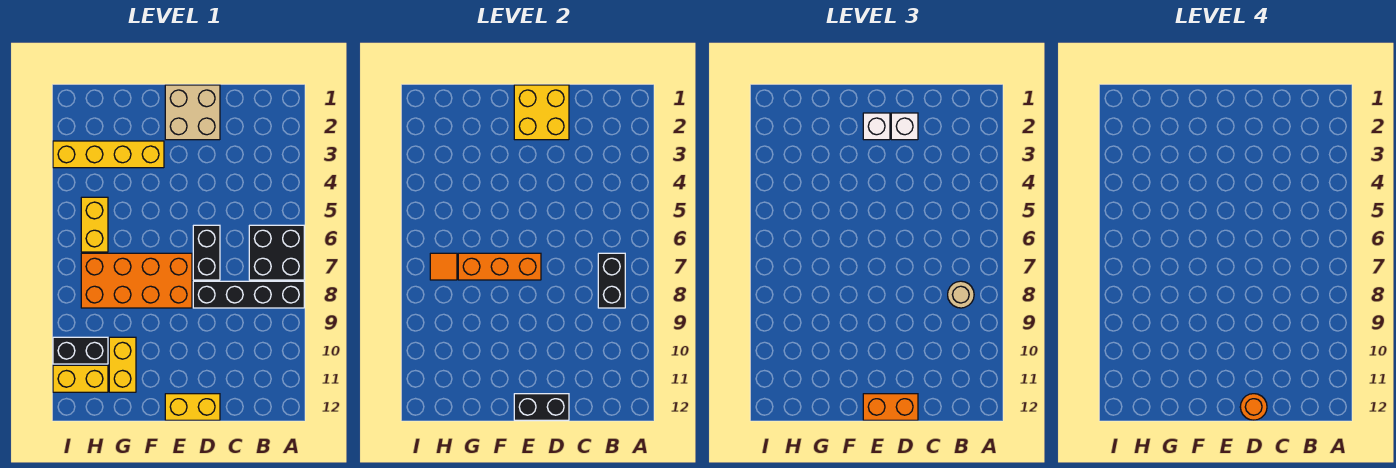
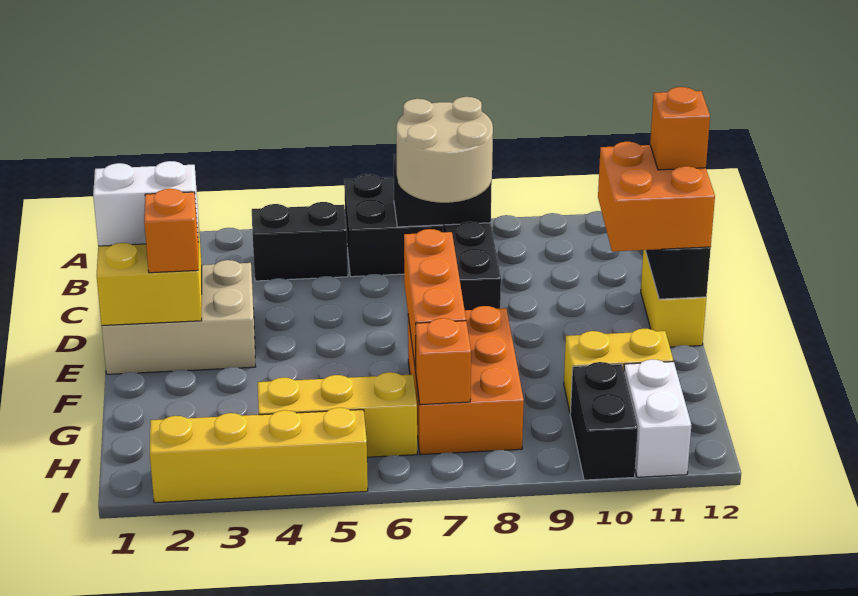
tan 1x1 round brick [948,281,974,308] -> tan 2x2 round brick [396,97,493,203]
tan 2x2 brick [165,85,220,140] -> tan 2x3 brick [102,260,255,374]
white 1x1 brick [891,113,918,140] -> white 1x2 brick [93,161,198,246]
black 1x2 brick [193,225,220,280] -> black 1x2 brick moved to [252,202,348,281]
orange 1x2 brick [863,394,918,420] -> orange 2x2 brick [598,142,715,251]
orange 1x1 round brick [1240,394,1267,420] -> orange 1x1 brick [650,87,710,170]
white 1x1 brick [863,113,890,140] -> orange 1x1 brick [144,189,198,273]
orange 2x4 brick [81,253,192,308] -> orange 2x3 brick [408,306,524,454]
yellow 1x4 brick [53,141,164,168] -> yellow 1x4 brick turned to [150,408,368,503]
yellow 1x2 brick [81,197,108,252] -> yellow 1x3 brick [258,372,417,457]
orange 1x1 tile [430,253,457,280] -> orange 1x1 brick [415,318,471,405]
yellow 1x2 brick [53,365,108,392] -> white 1x2 brick [624,359,691,477]

